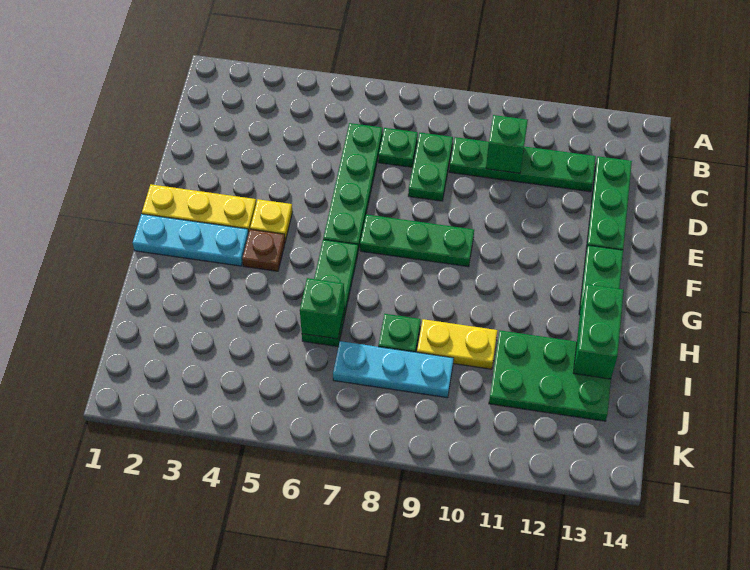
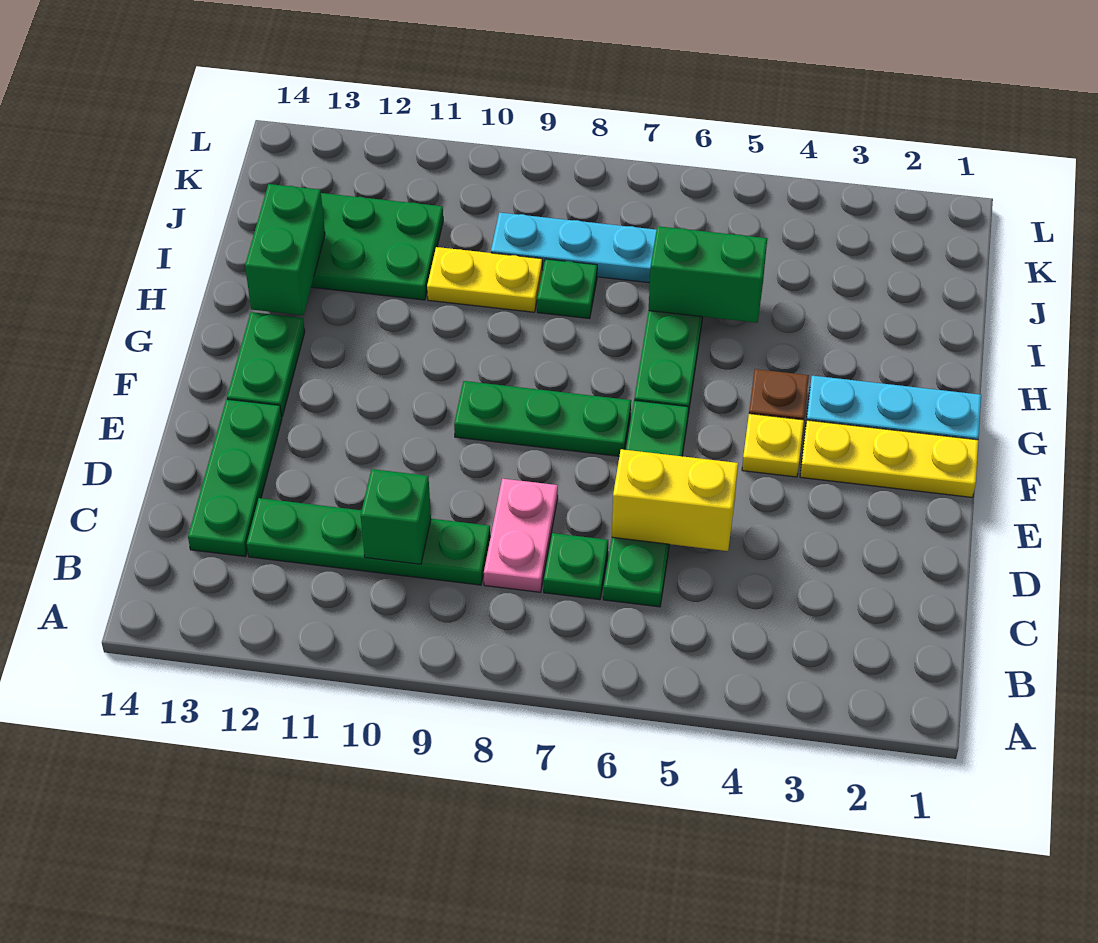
green 1x2 plate [408,133,453,201] -> pink 1x2 plate [484,479,558,592]
none -> yellow 1x2 brick [612,449,738,551]
green 1x1 brick [300,278,345,339] -> green 1x2 brick [649,226,767,323]

